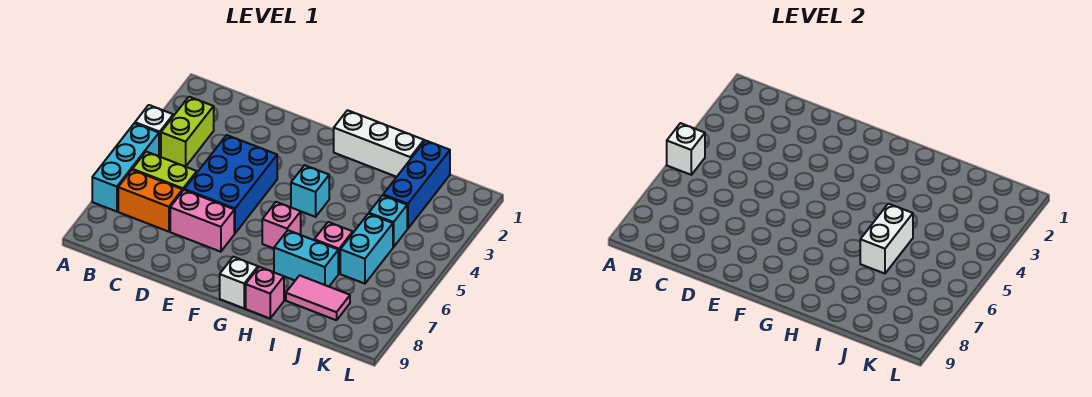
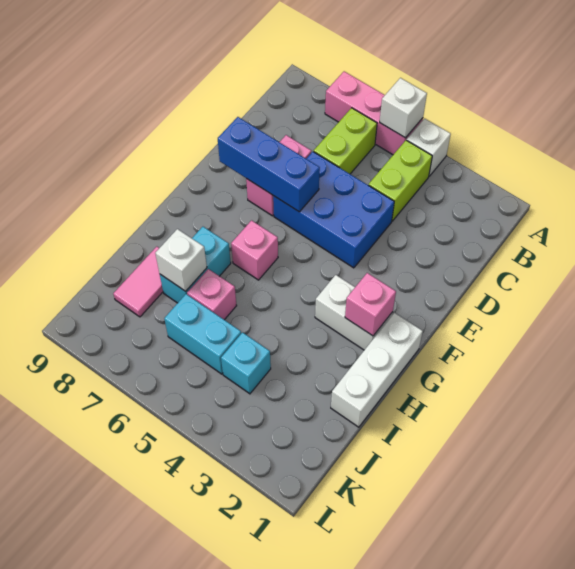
cyan 1x3 brick [92,123,159,212] -> pink 1x3 brick [325,71,423,155]
lime 1x2 brick [161,97,214,167] -> lime 1x2 brick turned to [369,140,432,221]
orange 1x2 brick [118,170,183,232] -> none
cyan 1x1 brick [291,165,329,217] -> none
white 1x1 brick [220,257,258,308] -> white 1x1 brick moved to [155,229,207,291]
pink 1x1 brick [246,267,284,318] -> pink 1x1 brick moved to [345,273,396,336]
white 1x2 brick [860,204,913,274] -> white 1x2 brick moved to [315,275,393,350]
blue 1x3 brick [383,140,450,229] -> blue 1x3 brick moved to [218,117,320,212]

